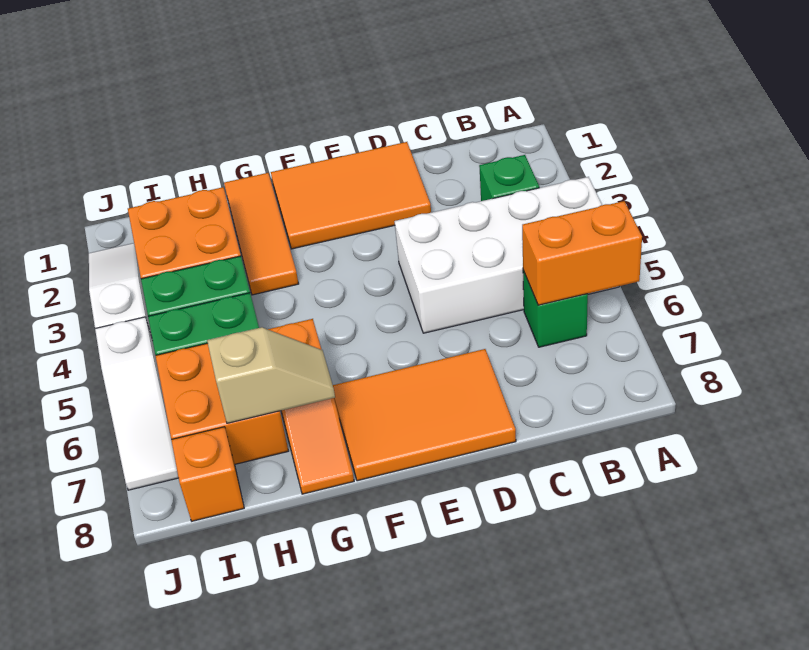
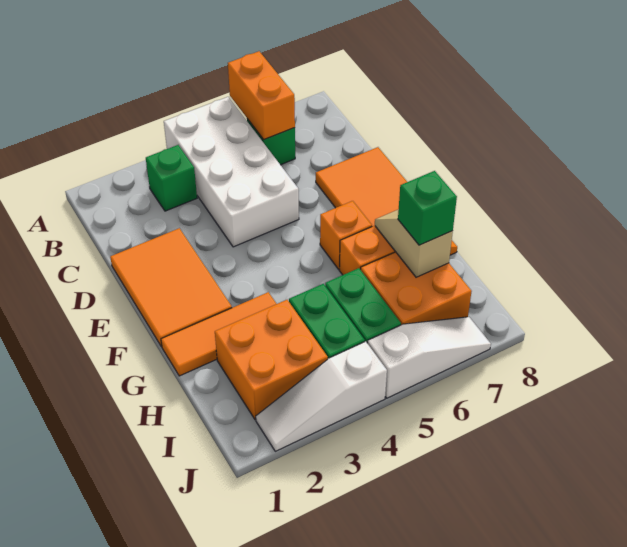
none -> green 1x1 brick [398,171,457,245]
orange 1x1 brick [171,427,244,521] -> orange 1x1 brick moved to [320,201,372,269]

